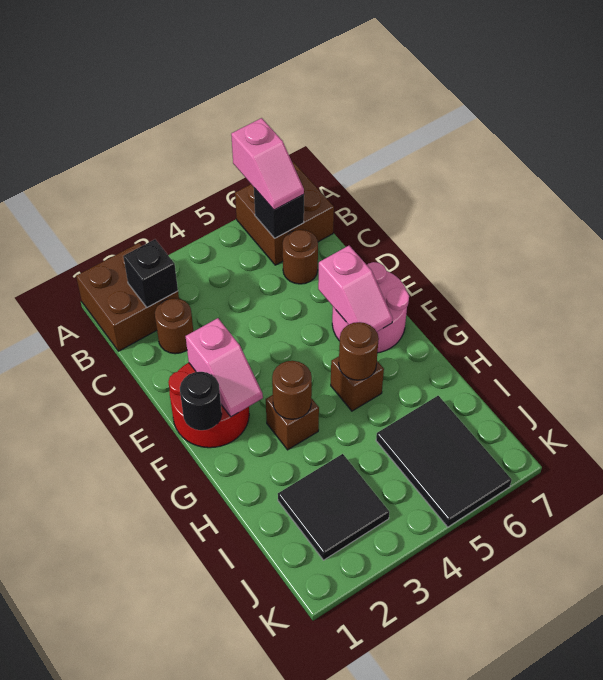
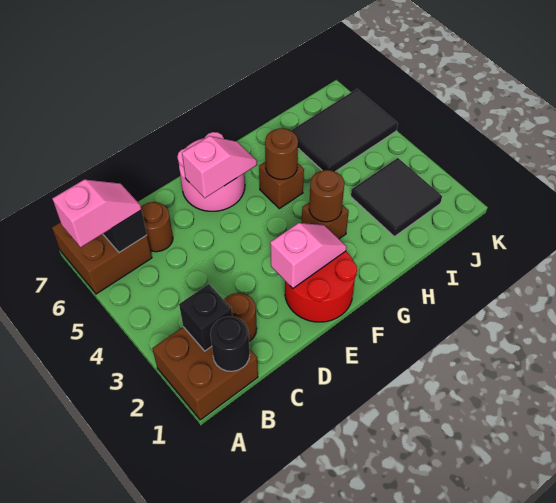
black 1x1 round brick [180,372,222,430] -> black 1x1 round brick moved to [210,316,250,371]

